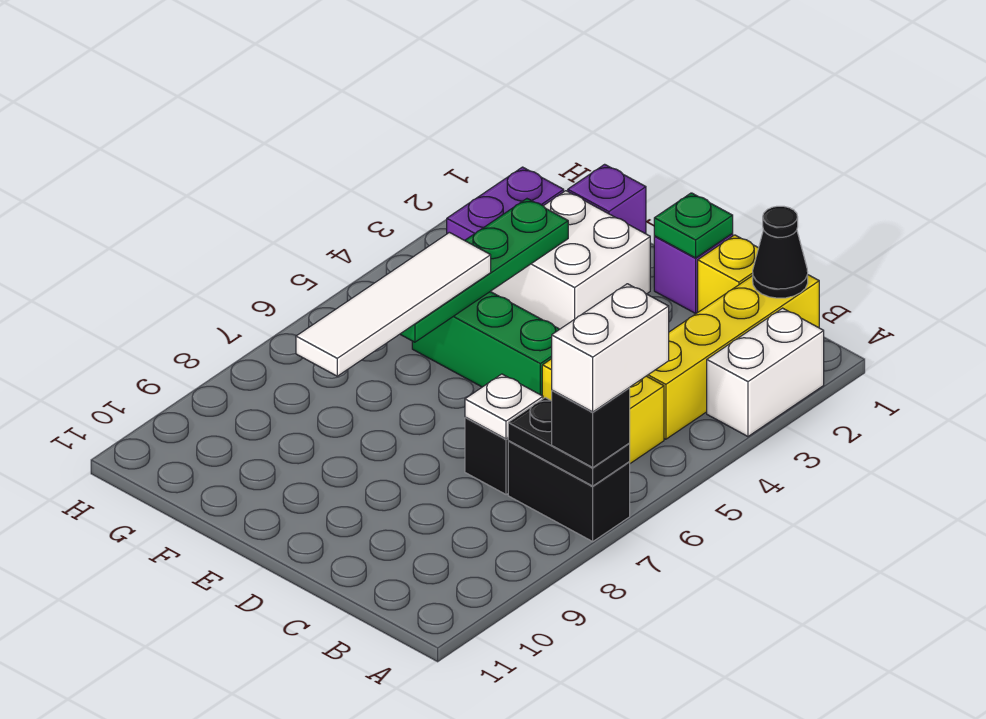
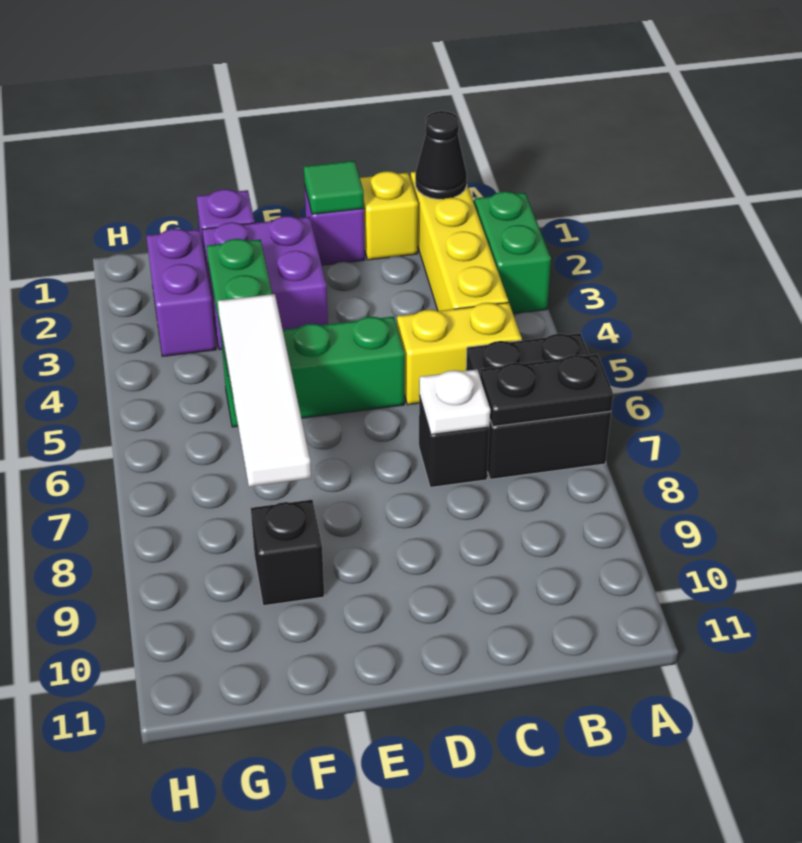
white 1x2 brick [707,308,824,436] -> green 1x2 brick [474,192,551,314]
white 1x2 brick [552,284,669,412] -> none
black 1x2 brick [508,441,630,541] -> black 2x2 brick [466,333,611,479]
black 1x1 brick [552,388,630,467] -> black 1x1 brick moved to [251,500,324,606]
green 1x1 plate [654,193,733,258] -> green 1x1 tile [304,161,364,214]
white 2x2 brick [490,191,650,329] -> purple 2x2 brick [202,216,328,350]

